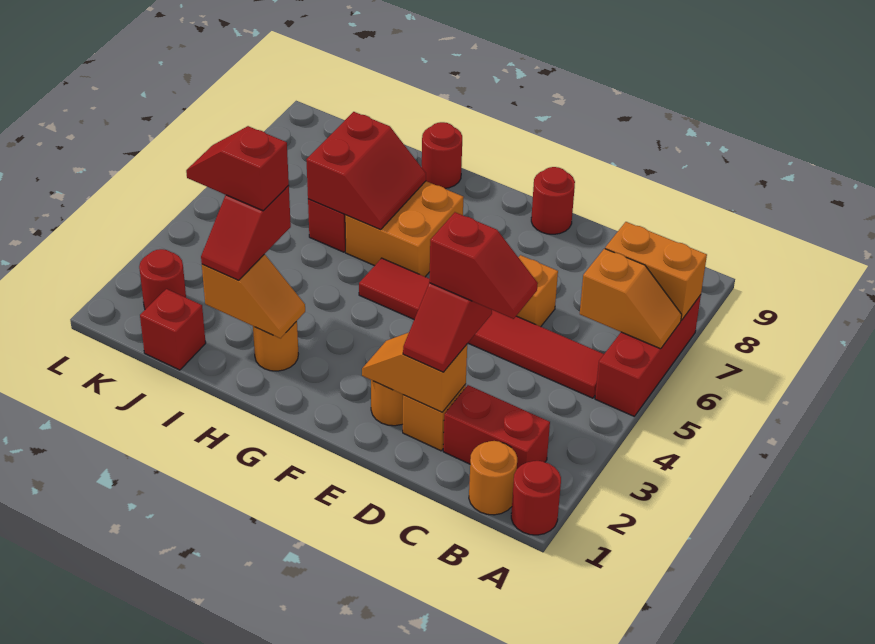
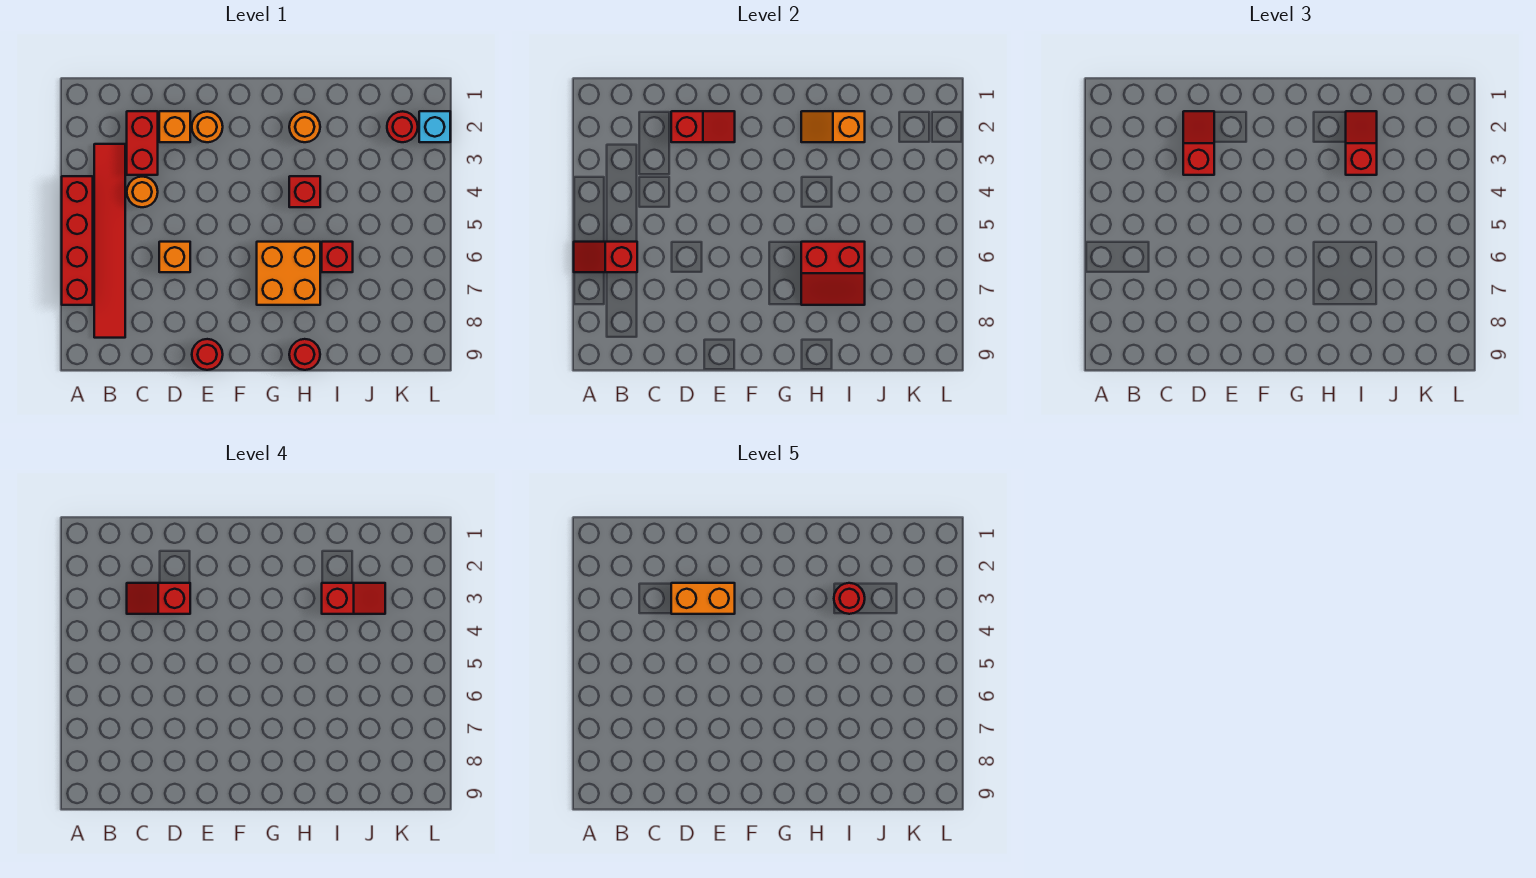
red 1x1 round brick [511,461,561,535] -> red 1x1 round brick moved to [834,583,865,614]
red 1x3 brick [595,295,701,416] -> red 1x4 brick [62,176,93,305]
orange 1x2 slope [580,249,682,349] -> red 1x2 slope [574,242,637,272]
orange 1x2 brick [605,222,707,320] -> orange 1x2 brick moved to [671,583,735,614]
orange 1x1 round brick [469,441,517,515] -> orange 1x1 round brick moved to [127,177,158,207]
red 1x2 brick [443,385,550,469] -> red 1x2 brick turned to [127,111,158,175]
red 1x6 tile [359,258,604,398] -> red 1x6 tile turned to [94,144,125,338]
orange 1x2 slope [362,332,467,412] -> red 1x2 slope [671,111,735,142]
red 2x2 slope [306,112,426,229] -> red 2x2 slope turned to [801,242,865,305]
red 1x1 brick [140,289,206,370] -> red 1x1 brick moved to [289,176,320,207]
none -> cyan 1x1 brick [419,111,450,142]

